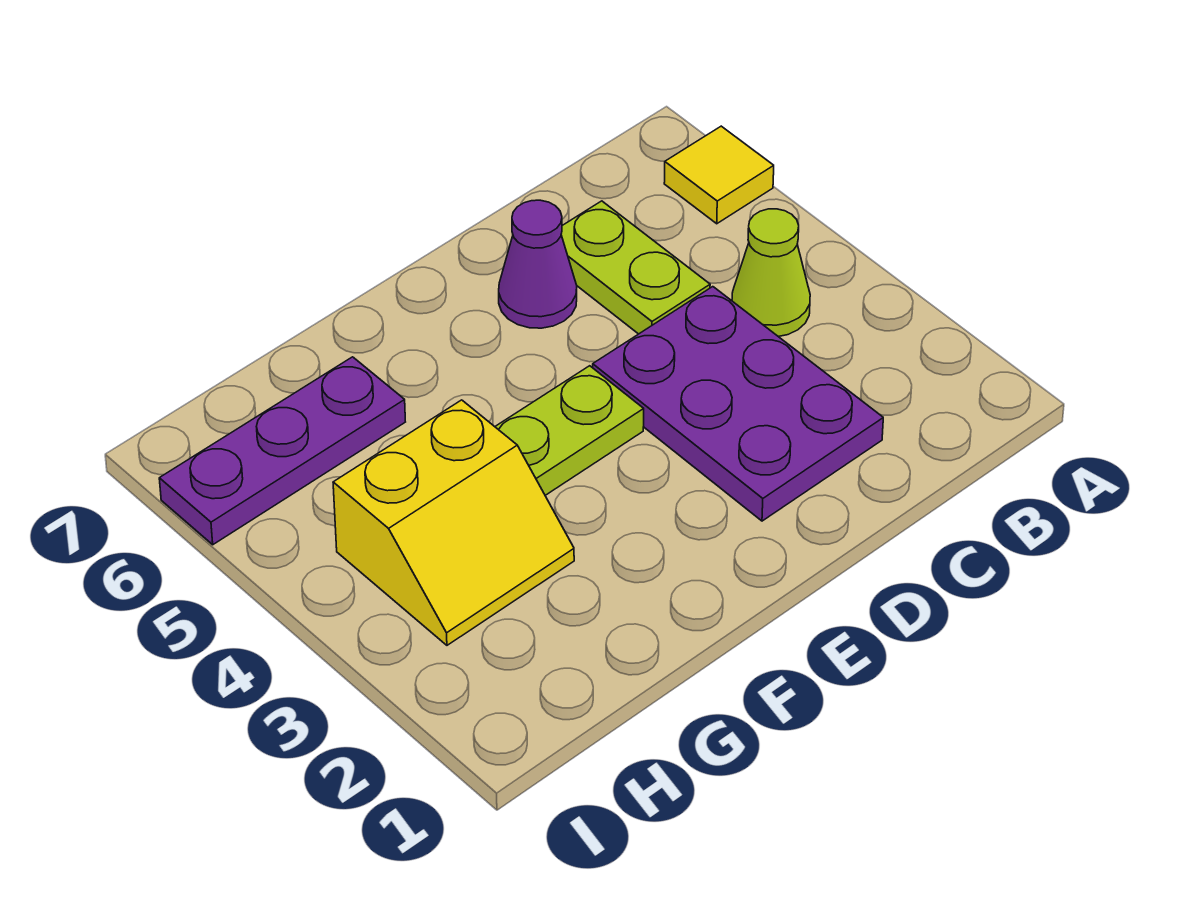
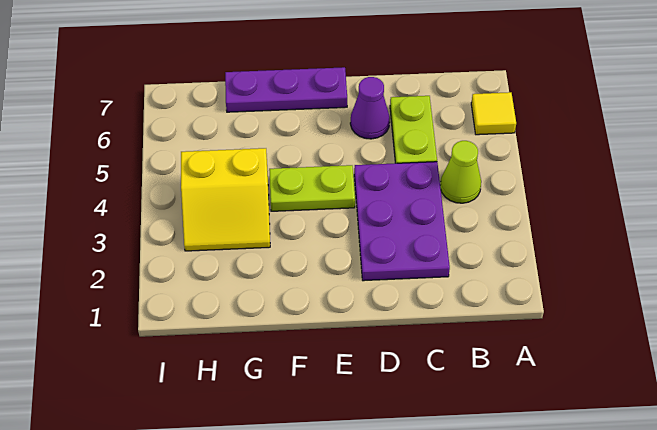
purple 1x3 plate [159,357,405,545] -> purple 1x3 plate moved to [225,67,347,112]

